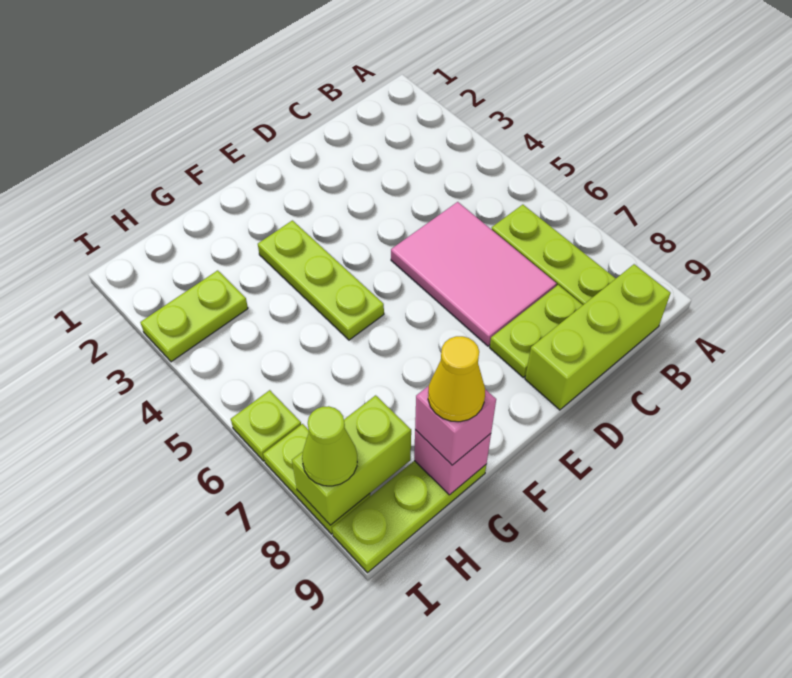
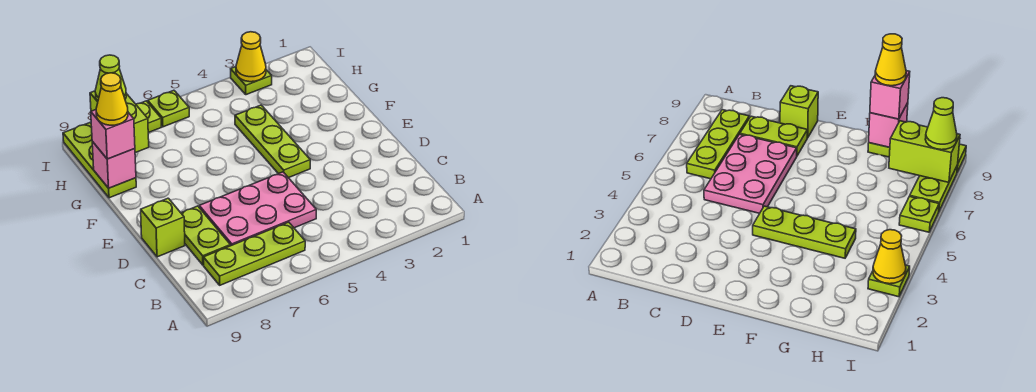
lime 1x3 brick [525,264,671,410] -> lime 1x1 brick [141,198,185,257]
pink 2x3 tile [391,202,556,346] -> pink 2x3 plate [199,172,316,246]
lime 1x3 plate [258,220,384,340] -> lime 1x3 plate turned to [235,105,310,178]
lime 1x2 plate [140,270,248,362] -> lime 1x1 plate [231,67,272,95]
none -> yellow 1x1 cone [236,32,266,82]

